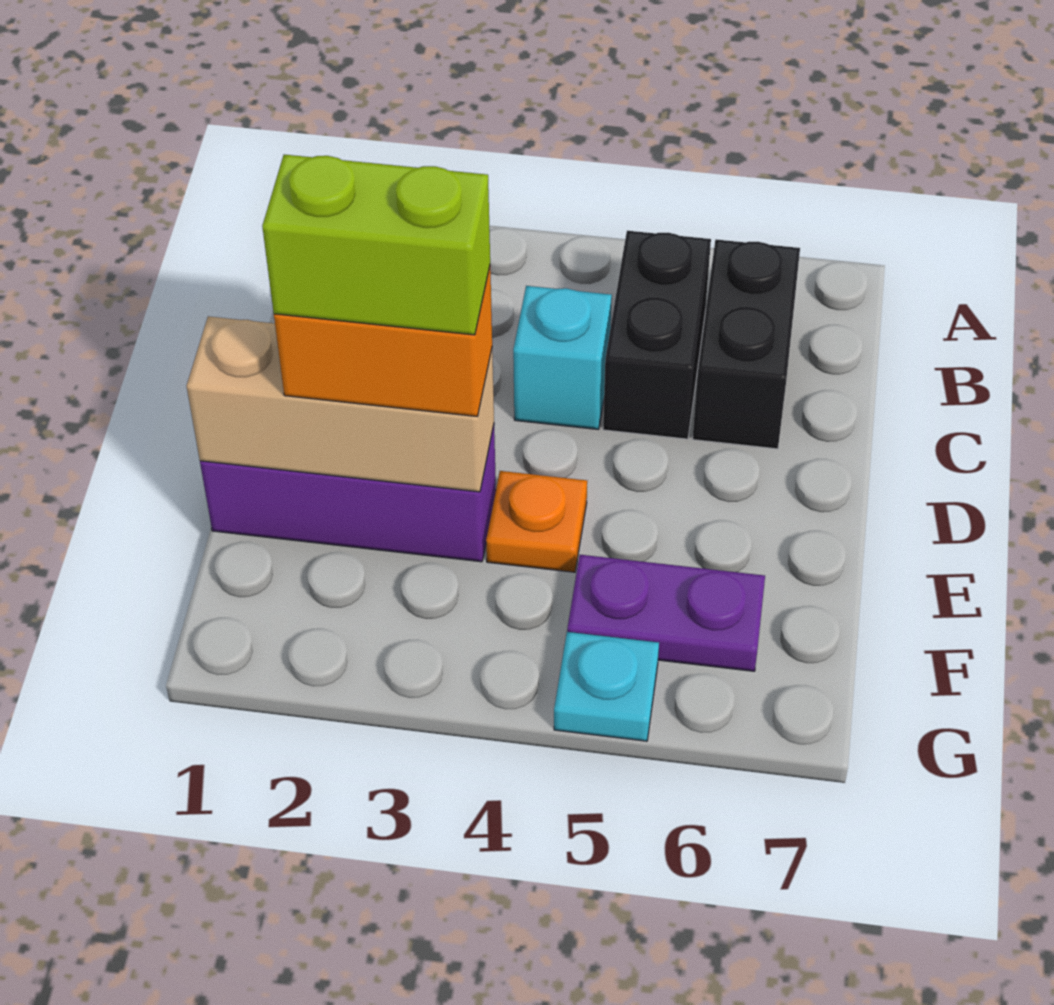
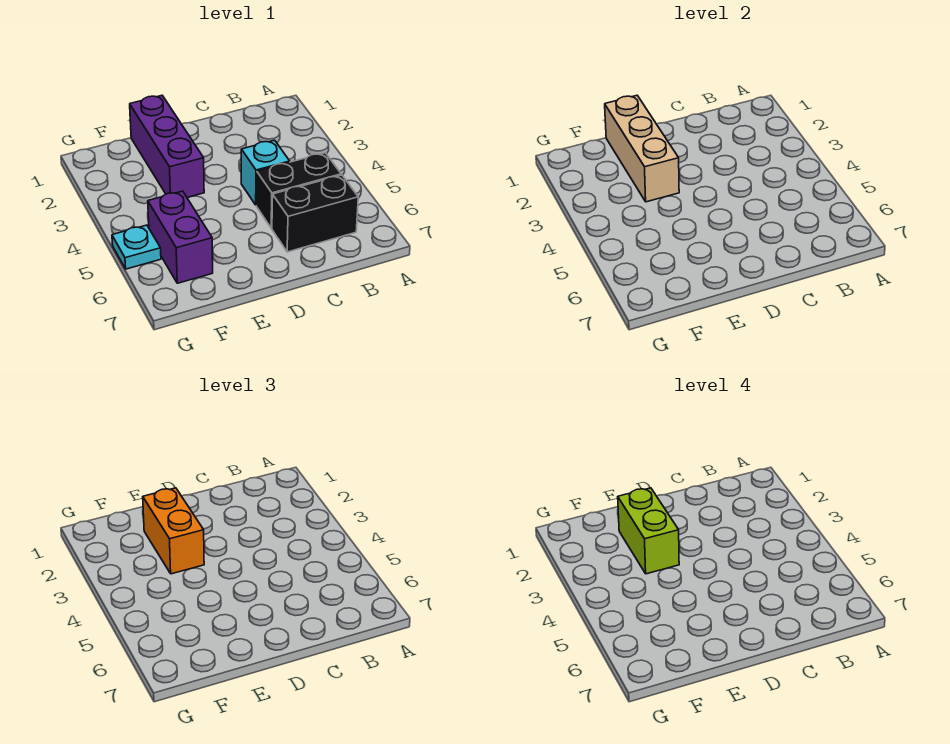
orange 1x1 plate [486,471,587,572] -> none
purple 1x2 plate [567,555,765,671] -> purple 1x2 brick [148,191,213,283]

